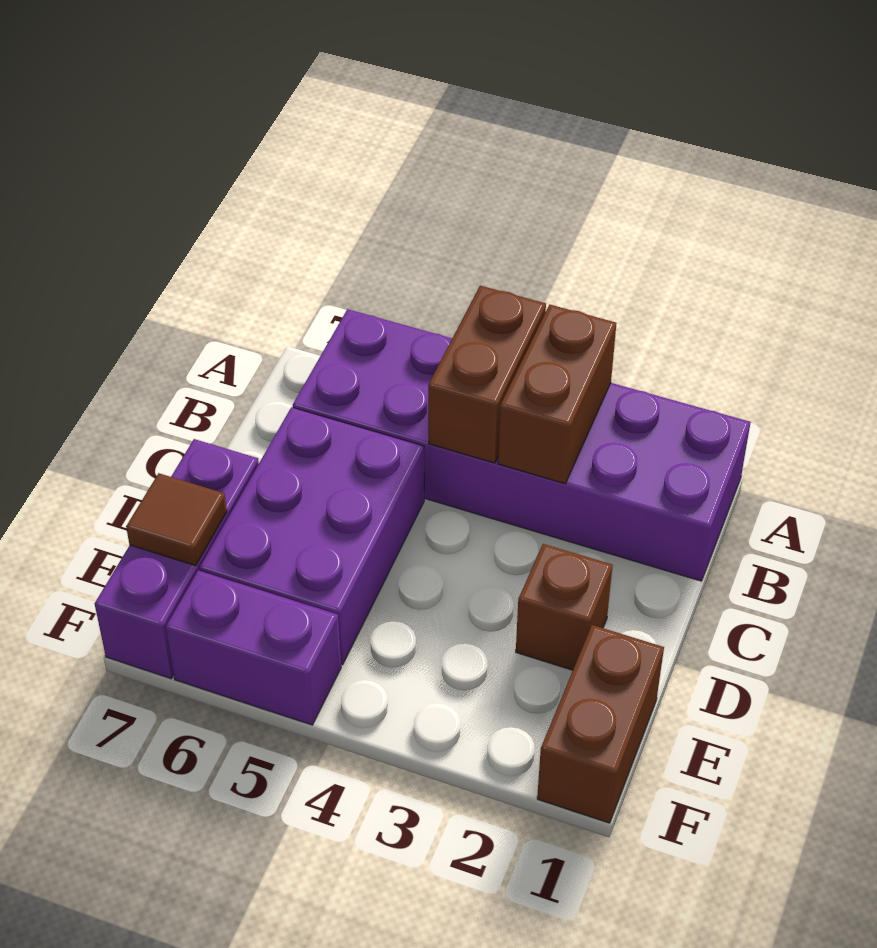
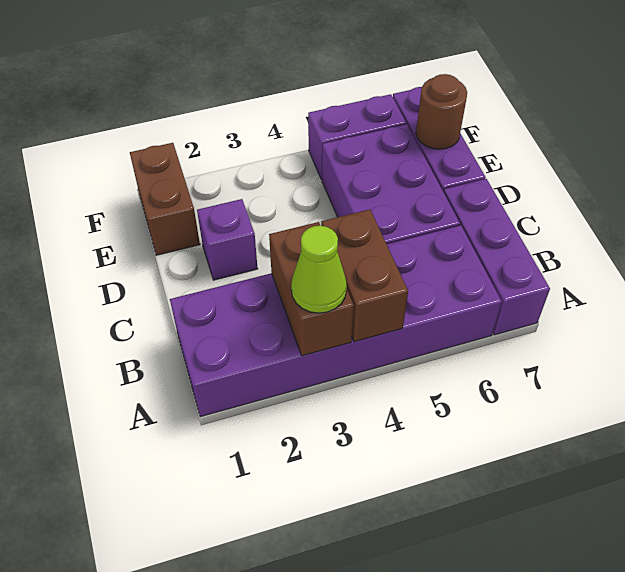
none -> lime 1x1 cone [291,226,347,313]
none -> purple 1x3 brick [444,179,550,335]
brown 1x1 brick [516,544,613,670] -> purple 1x1 brick [197,199,258,280]
brown 1x1 tile [126,473,227,566] -> brown 1x1 round brick [416,74,467,149]

